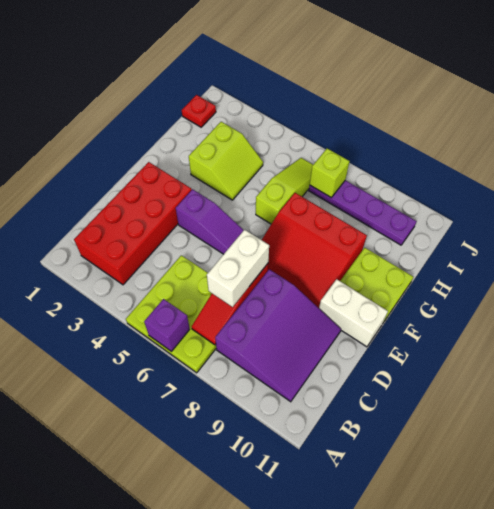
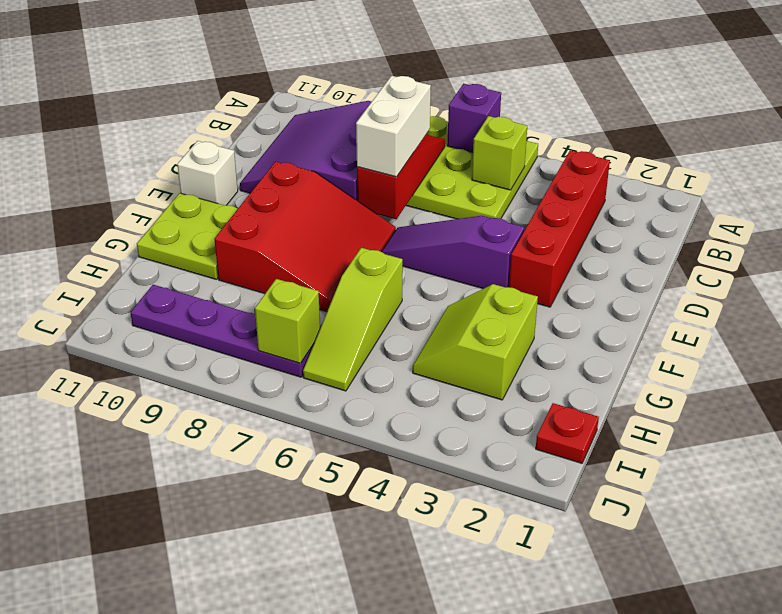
red 2x4 brick [74,162,192,285] -> red 1x4 brick [509,150,610,307]
none -> lime 1x1 brick [472,116,527,190]
red 3x3 slope [262,193,367,308] -> red 3x3 slope turned to [215,161,396,312]
white 1x2 brick [319,279,388,347] -> white 1x1 brick [177,141,238,205]

